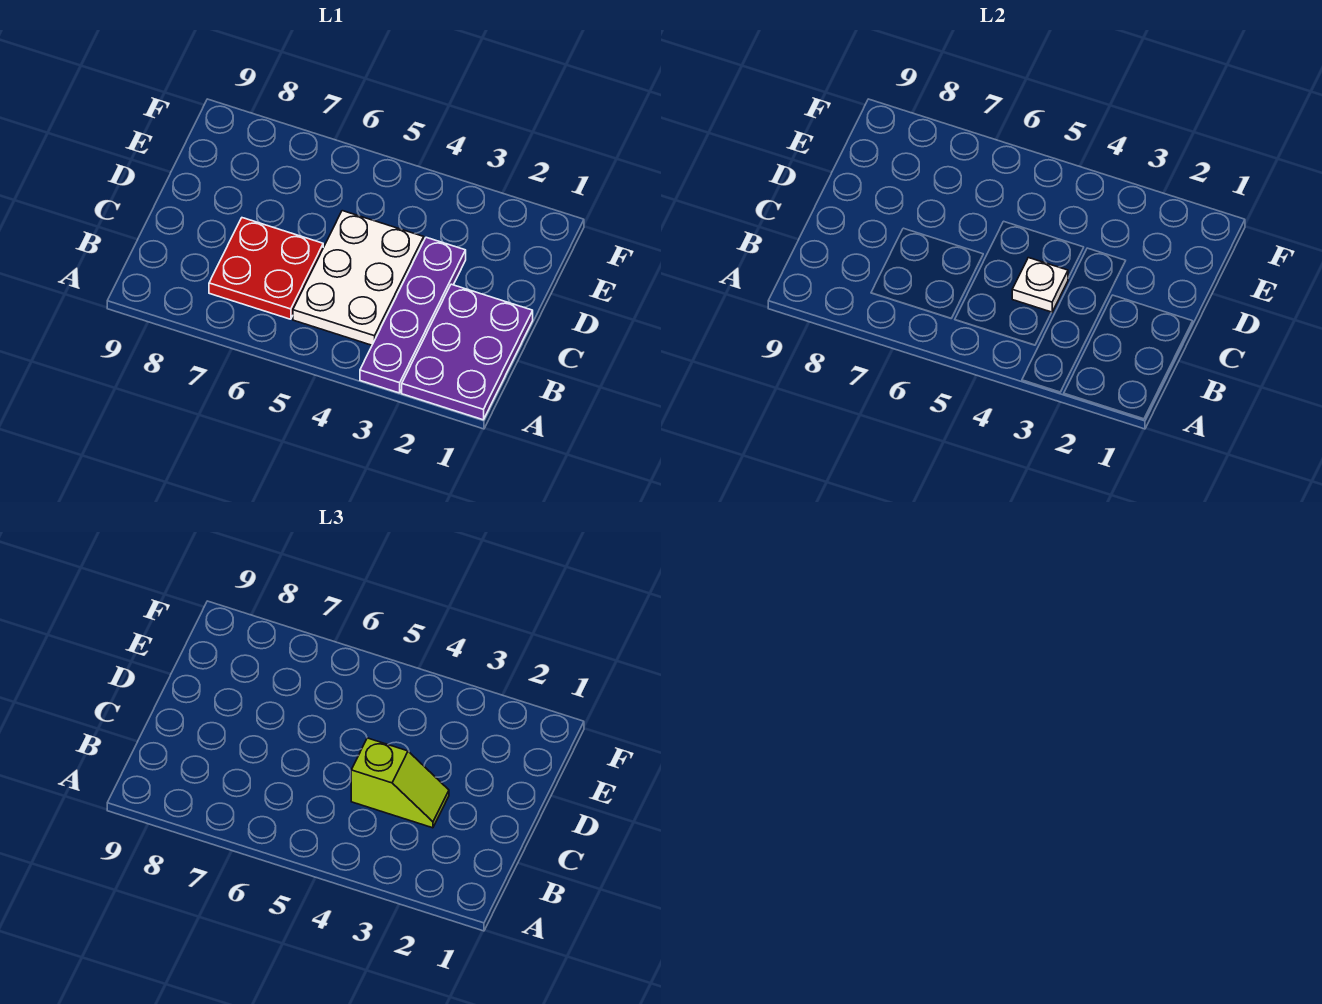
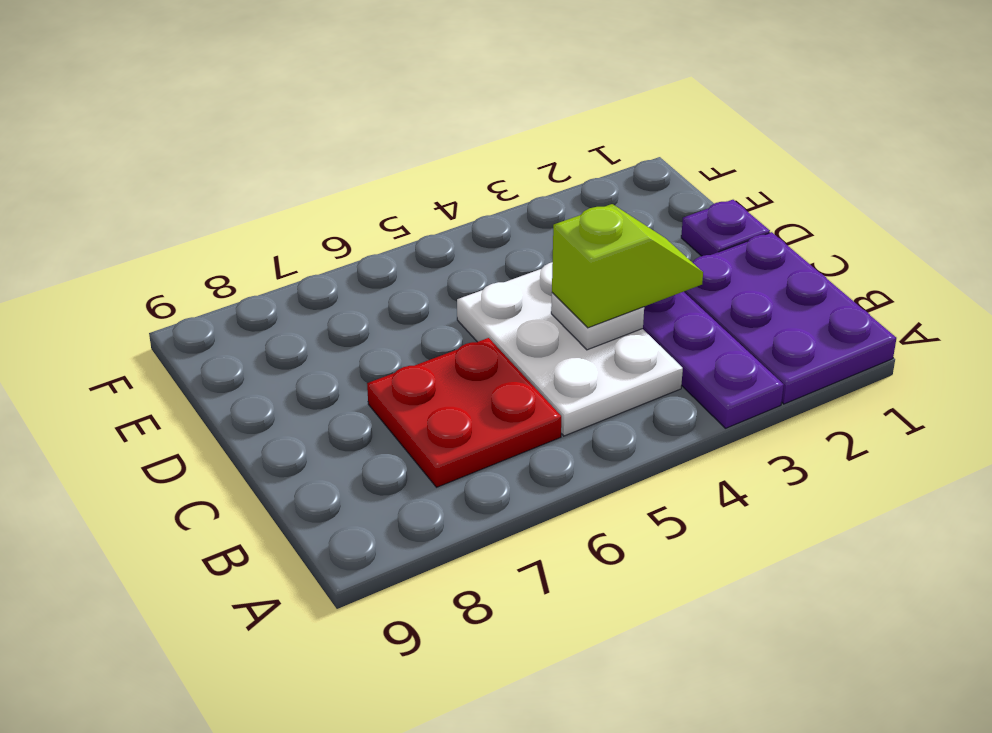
none -> purple 1x1 plate [681,200,770,256]

